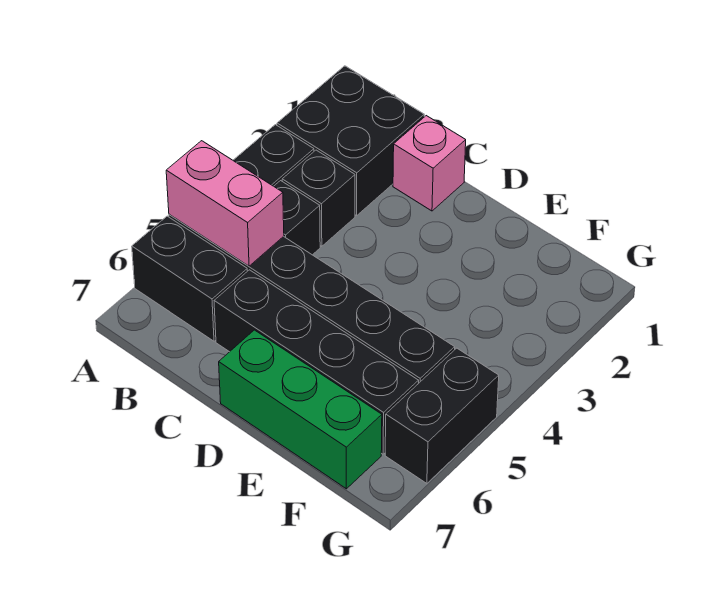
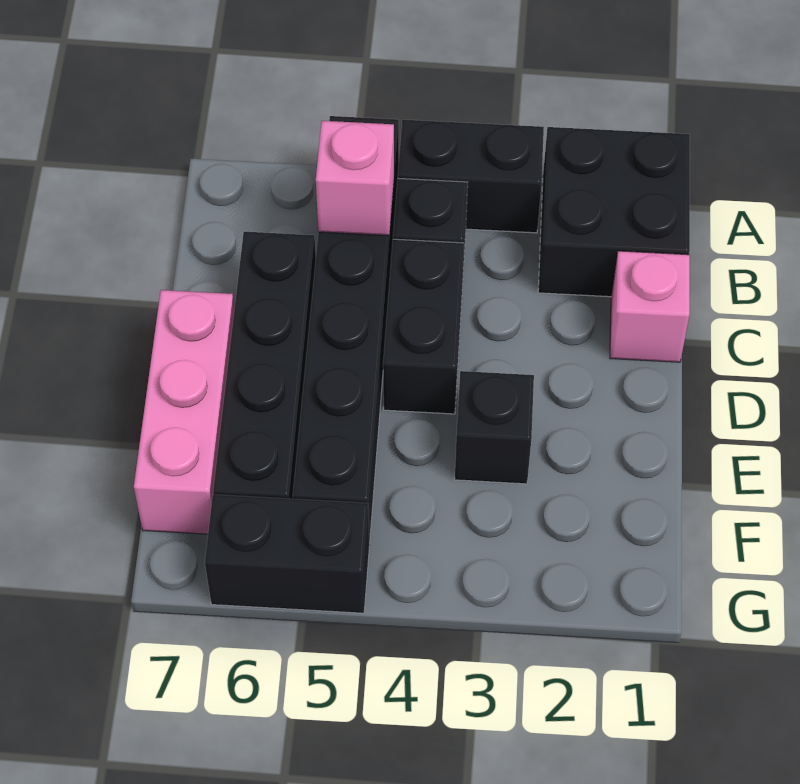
pink 1x2 brick [166,141,284,266] -> pink 1x1 brick [316,121,394,236]
black 1x2 brick [132,216,247,341] -> black 1x2 brick moved to [383,239,464,414]
black 1x1 brick [282,150,355,246] -> black 1x1 brick moved to [455,371,534,484]
green 1x3 brick [219,330,382,489] -> pink 1x3 brick [134,290,234,534]

